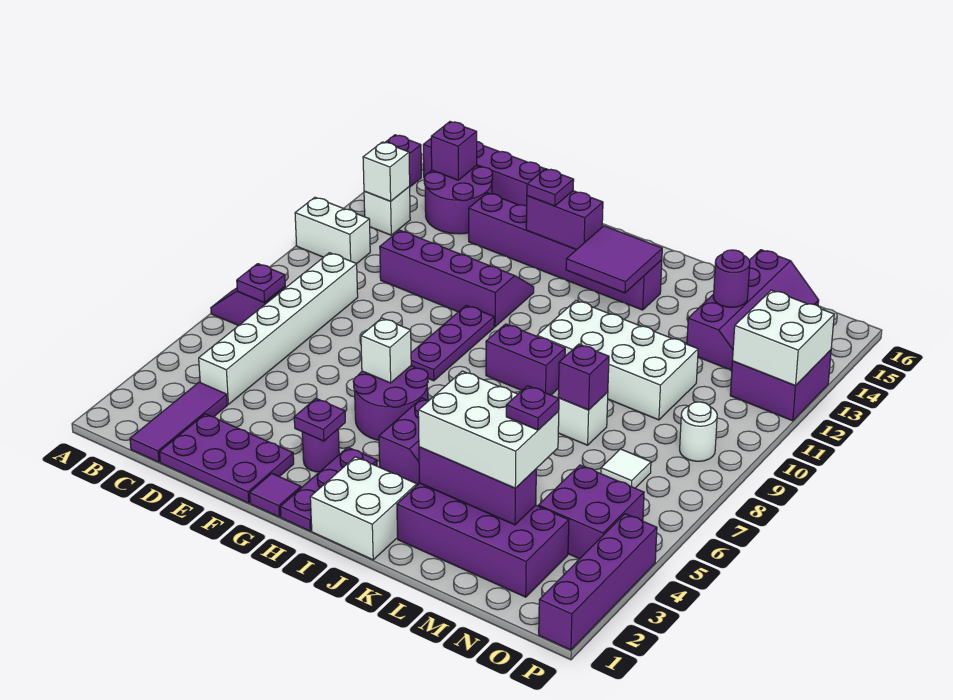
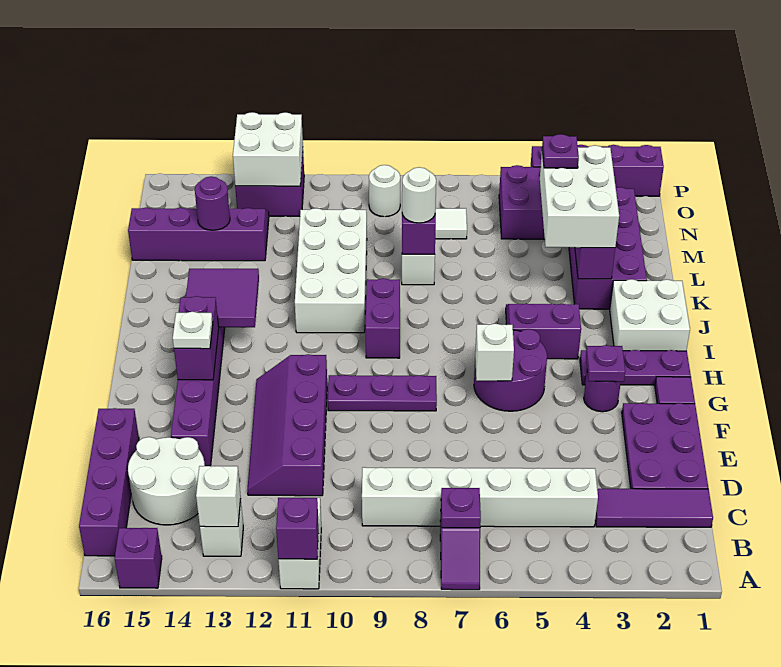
purple 2x2 round brick [424,166,493,234] -> white 2x2 round brick [128,437,205,525]
purple 1x1 brick [431,122,477,180] -> purple 1x1 brick moved to [276,498,319,559]
purple 1x1 plate [527,169,574,206] -> white 1x1 plate [173,312,213,349]
none -> white 1x1 round brick [402,167,436,223]

